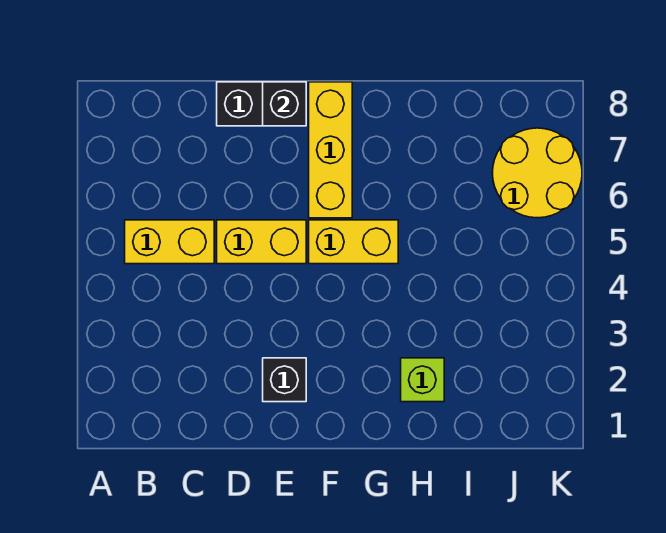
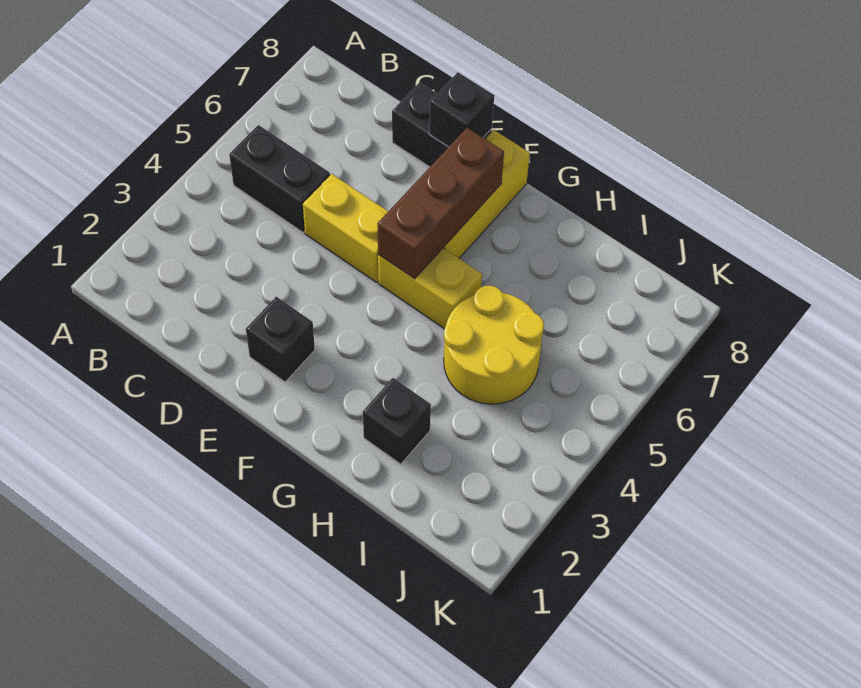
yellow 1x2 brick [125,220,214,264] -> black 1x2 brick [229,125,330,232]
none -> brown 1x3 brick [377,128,504,279]
lime 1x1 brick [401,358,444,402] -> black 1x1 brick [363,378,431,464]
yellow 2x2 round brick [492,128,582,218] -> yellow 2x2 round brick moved to [444,286,544,404]

